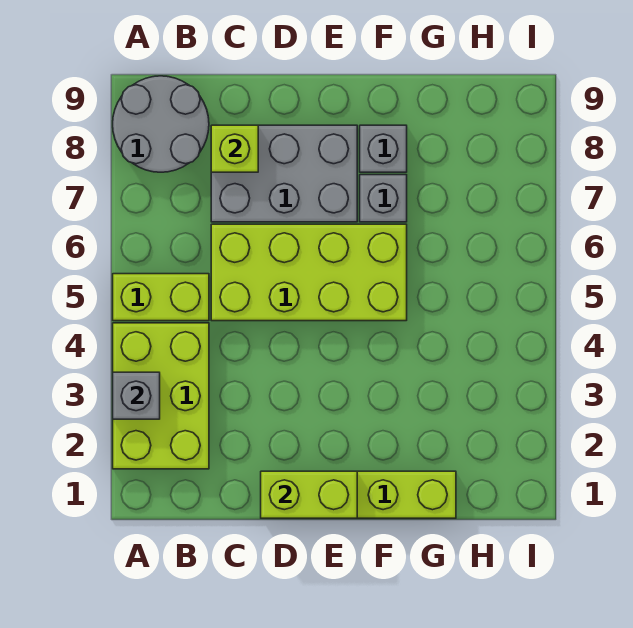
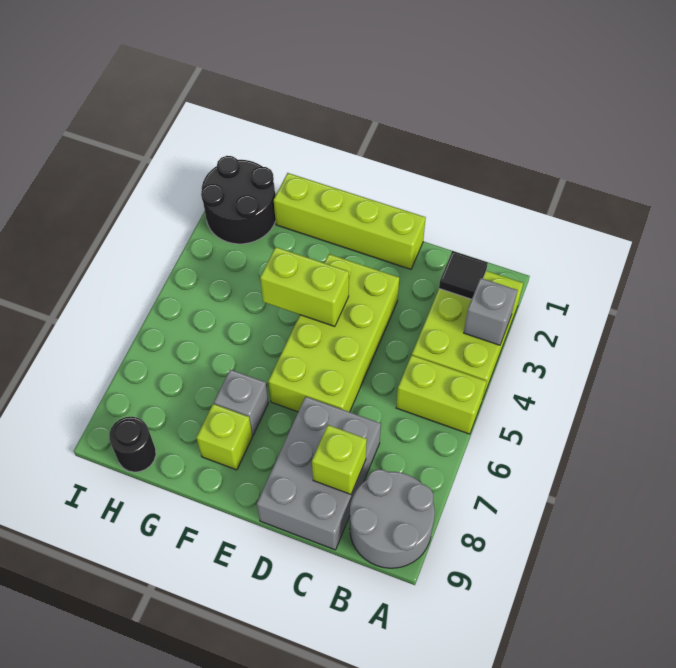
none -> black 1x1 tile [439,251,488,299]
lime 2x4 brick [211,224,407,321] -> lime 2x4 brick turned to [268,254,399,412]
grey 2x3 brick [211,125,357,222] -> grey 2x3 brick turned to [257,397,381,550]
lime 1x2 brick [261,471,357,518] -> lime 1x2 brick moved to [260,247,349,327]
grey 1x1 brick [360,125,407,172] -> lime 1x1 brick [196,404,253,470]
none -> black 2x2 round brick [201,156,276,244]
none -> black 1x1 round brick [109,417,156,472]

